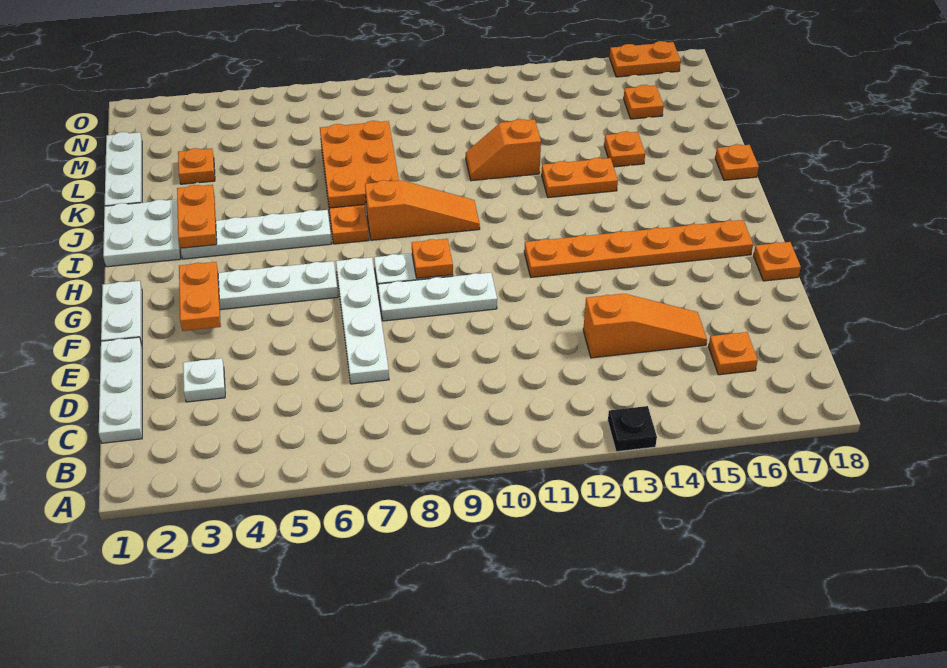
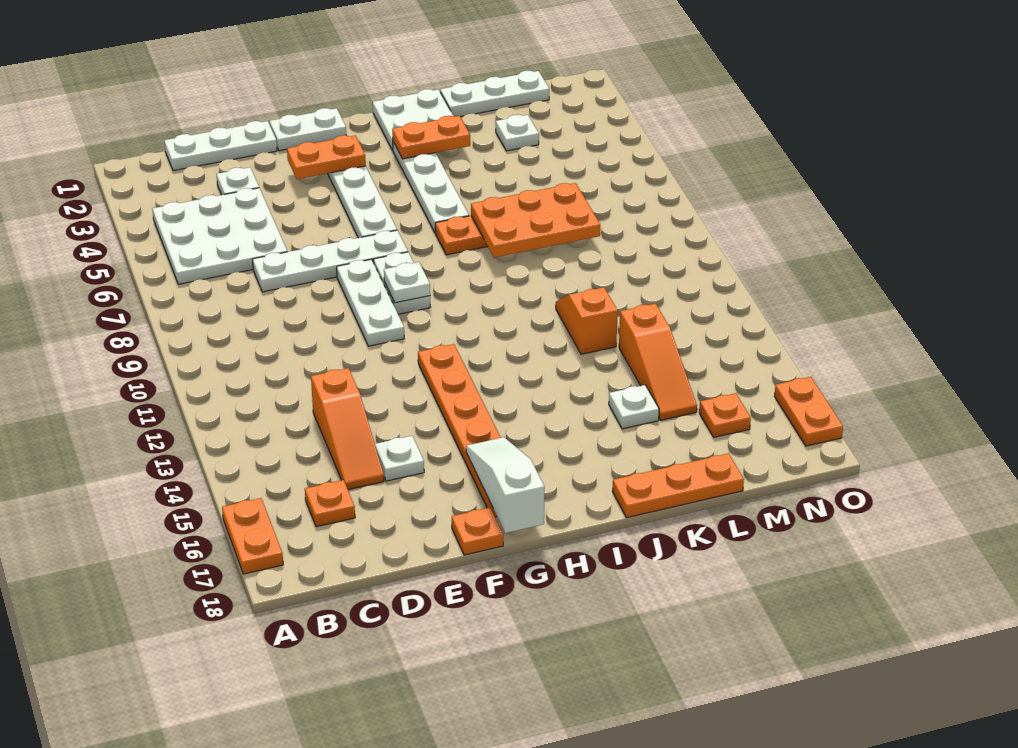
black 1x1 plate [608,406,657,452] -> none
none -> white 3x3 plate [153,188,287,284]
none -> white 1x1 plate [375,436,424,481]
orange 1x1 plate [412,239,453,278] -> white 1x1 plate [384,262,430,303]
none -> white 1x3 slope [466,437,545,533]
orange 1x3 slope [365,180,480,240] -> orange 1x3 slope moved to [619,304,697,420]
orange 1x2 plate [541,158,618,198] -> orange 1x2 plate moved to [222,498,283,574]
orange 1x1 plate [715,144,759,180] -> orange 1x3 plate [612,453,744,518]
orange 1x1 plate [604,132,645,167] -> white 1x1 plate [609,385,659,429]
orange 1x1 plate [178,148,215,184] -> white 1x1 plate [496,115,539,151]

